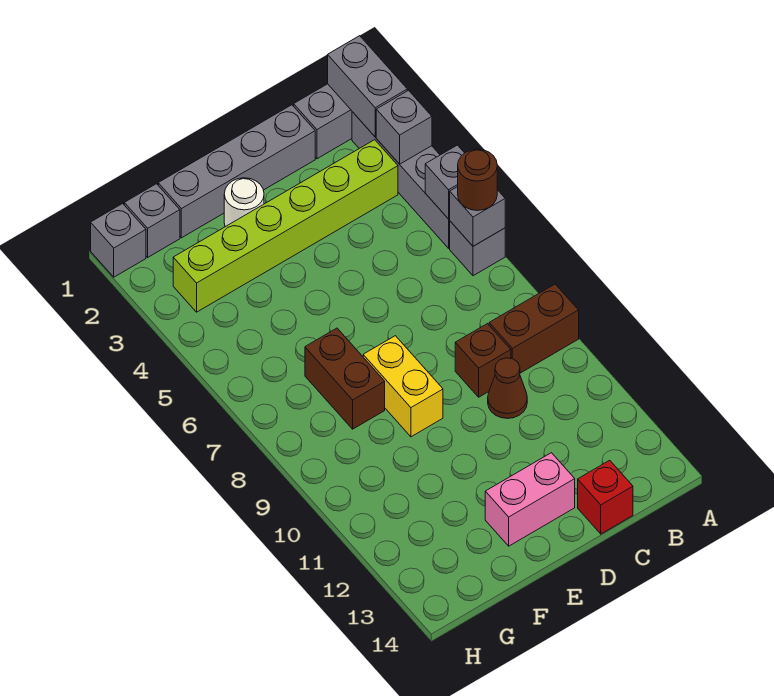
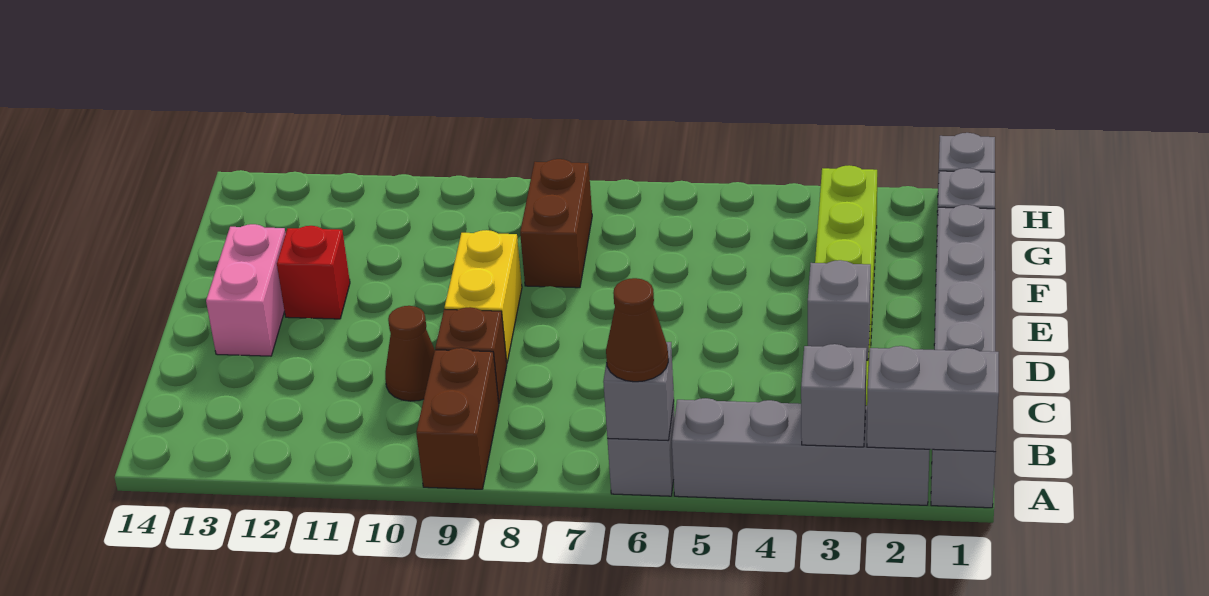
grey 1x1 brick [425,145,464,219] -> grey 1x1 brick moved to [808,260,871,360]
brown 1x1 round brick [458,149,497,211] -> brown 1x1 cone [606,278,668,382]
red 1x1 brick [578,460,633,534] -> red 1x1 brick moved to [277,226,350,319]
white 1x1 round brick [224,178,264,227] -> none
yellow 1x2 brick [363,336,443,437] -> yellow 1x2 brick turned to [445,230,522,362]
brown 1x2 brick [305,328,385,429] -> brown 1x2 brick turned to [520,159,592,288]

